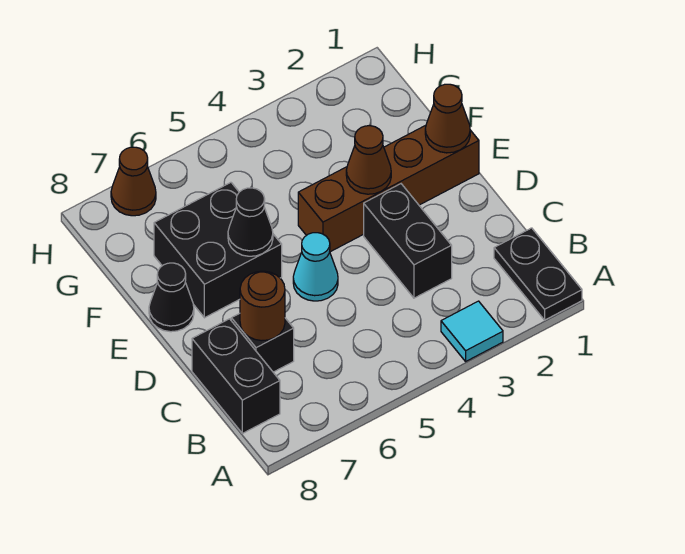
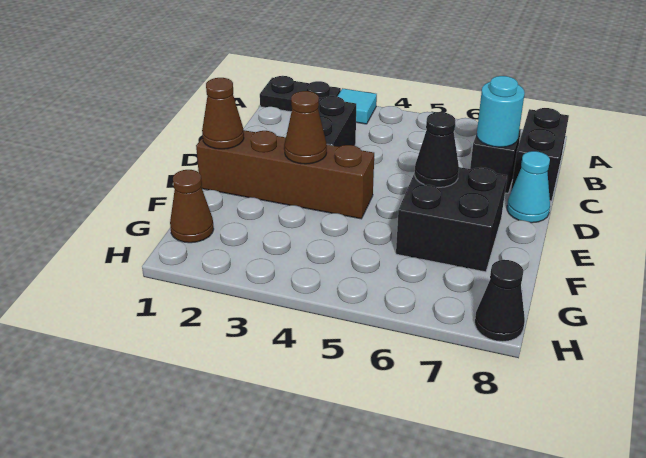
black 1x2 plate [494,228,582,320] -> black 1x2 plate turned to [260,76,341,112]
brown 1x1 round brick [240,271,285,341] -> cyan 1x1 round brick [476,76,525,147]
cyan 1x1 cone [293,233,338,301] -> cyan 1x1 cone moved to [507,151,550,223]
black 1x1 cone [149,263,194,332] -> black 1x1 cone moved to [475,260,525,342]
brown 1x1 cone [111,147,156,216] -> brown 1x1 cone moved to [170,170,214,243]

